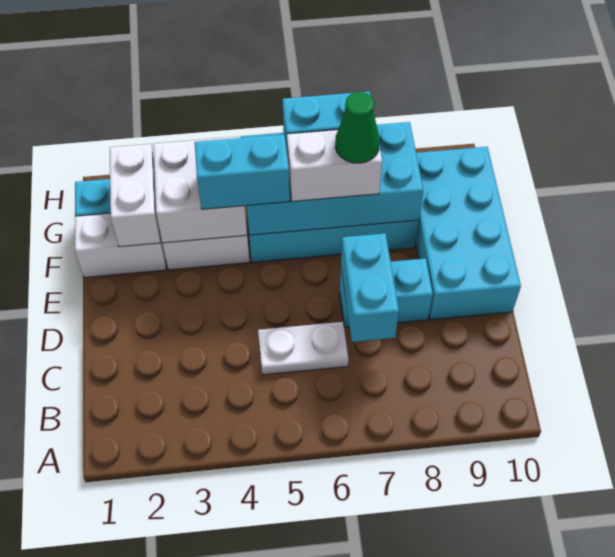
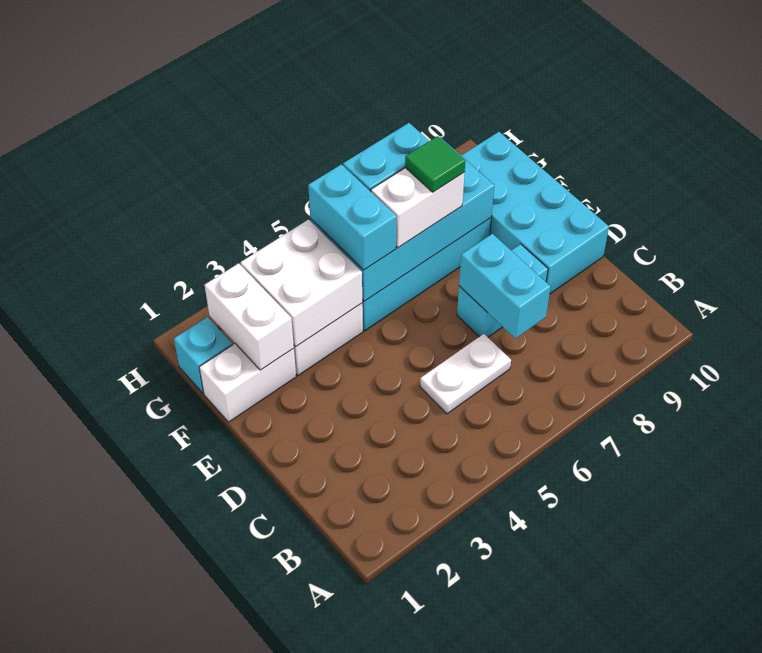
cyan 1x2 brick [195,134,290,209] -> cyan 1x2 brick turned to [308,164,396,270]
green 1x1 cone [335,92,380,163] -> green 1x1 tile [405,136,465,192]

